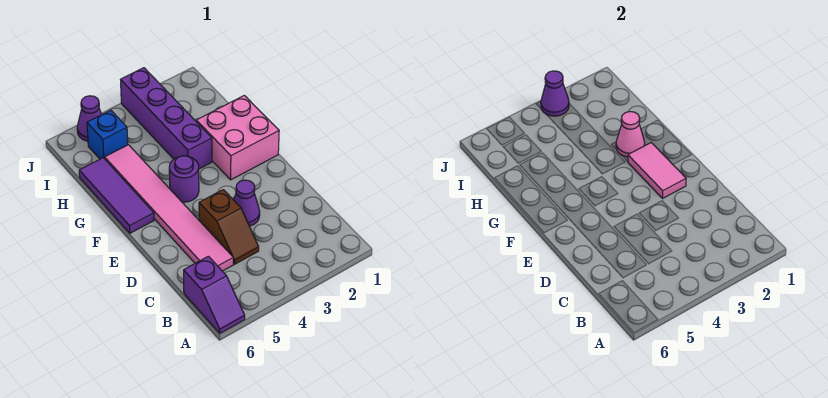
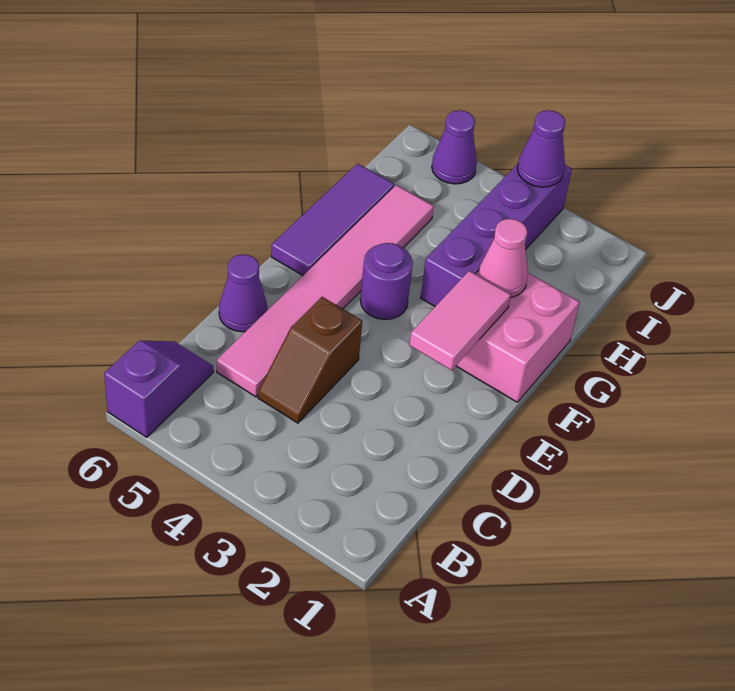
purple 1x2 slope [184,256,245,333] -> purple 1x2 slope turned to [104,341,213,437]
purple 1x1 cone [234,180,260,226] -> purple 1x1 cone moved to [219,254,267,332]
blue 1x1 brick [87,110,128,159] -> none

